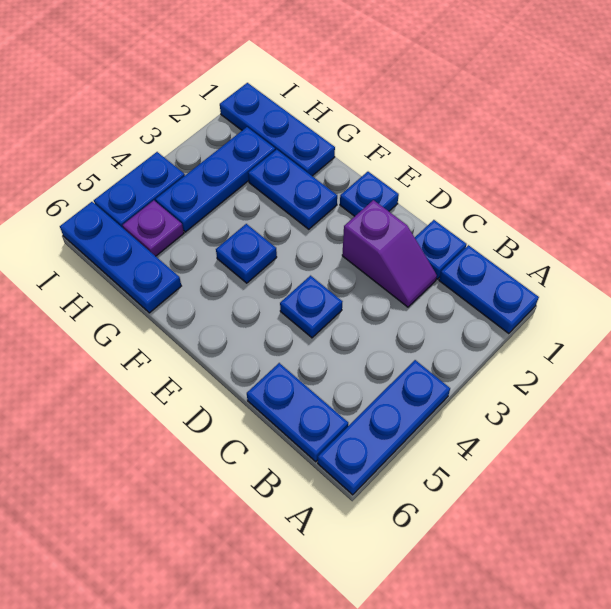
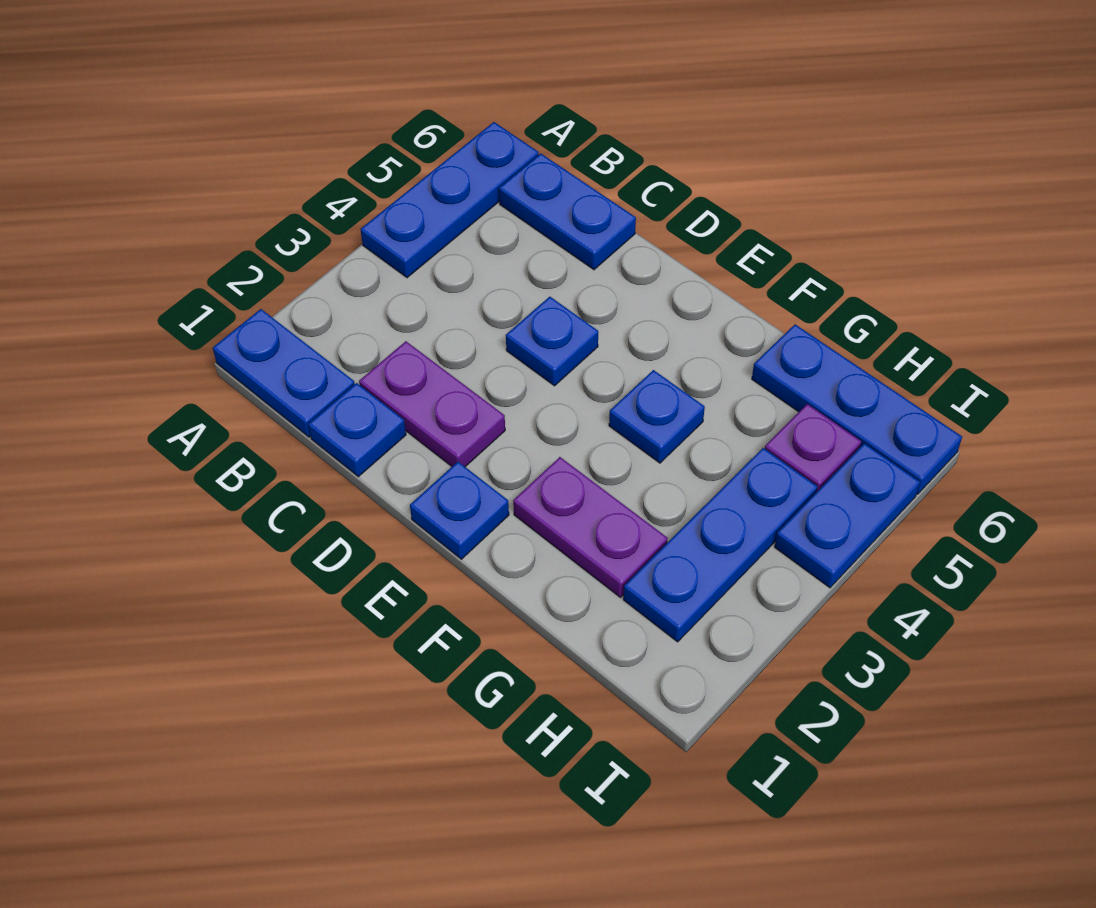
purple 1x2 slope [342,200,437,307] -> purple 1x2 plate [359,341,505,467]
blue 1x2 plate [248,149,337,229] -> purple 1x2 plate [513,457,668,597]
blue 1x3 plate [220,83,335,176] -> none

